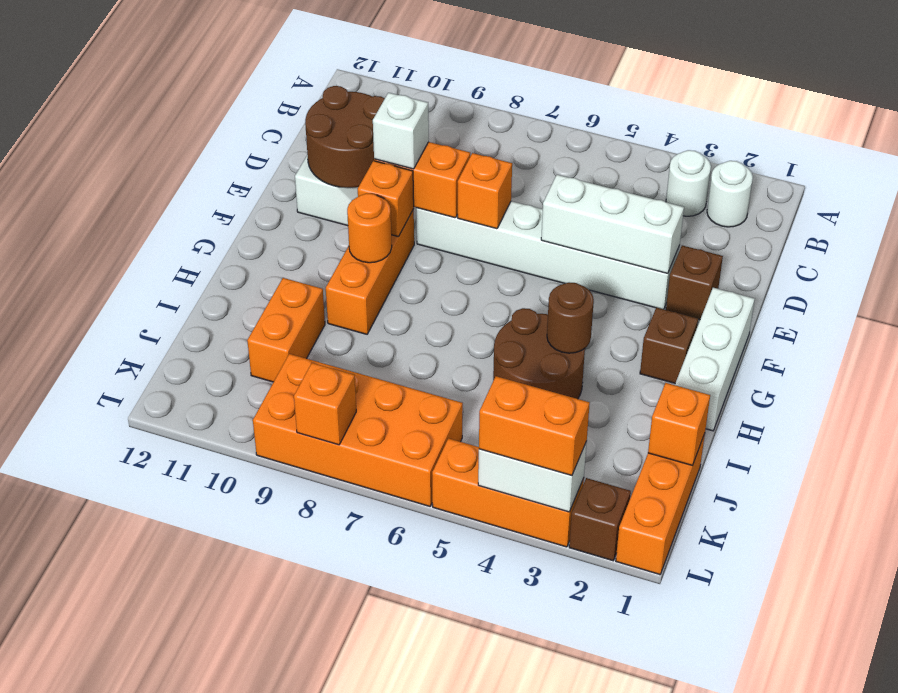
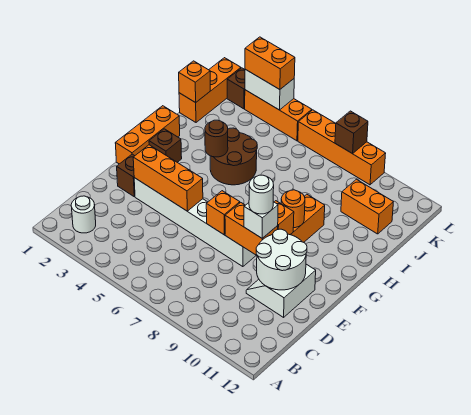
white 1x1 round brick [666,150,711,216] -> white 1x1 round brick moved to [249,175,274,214]
brown 2x2 round brick [305,86,385,188] -> white 2x2 round brick [256,229,307,290]
white 1x3 brick [541,175,684,273] -> orange 1x3 brick [133,145,203,211]
white 1x3 brick [675,288,755,431] -> orange 1x3 brick [115,106,180,164]
orange 1x2 brick [247,278,325,382] -> orange 1x2 brick turned to [341,179,393,234]
orange 2x4 brick [253,354,463,506] -> orange 1x4 brick [298,110,386,185]
orange 1x1 brick [294,363,356,445] -> brown 1x1 brick [335,111,368,154]

